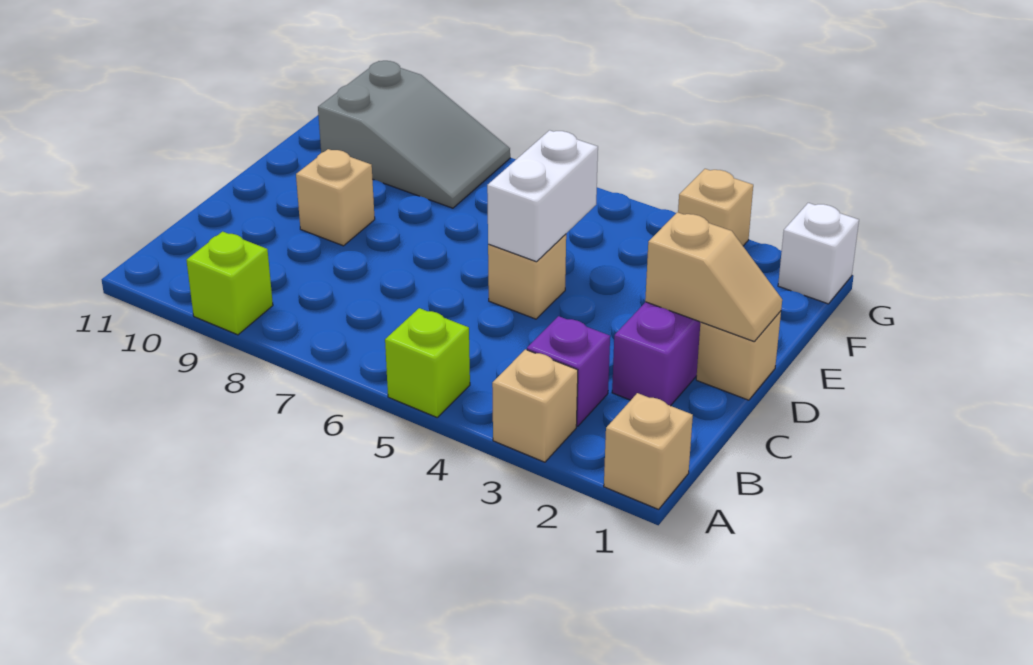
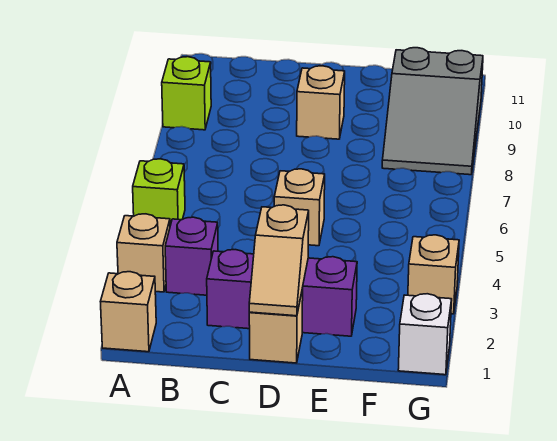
white 1x2 brick [487,130,598,262] -> none

